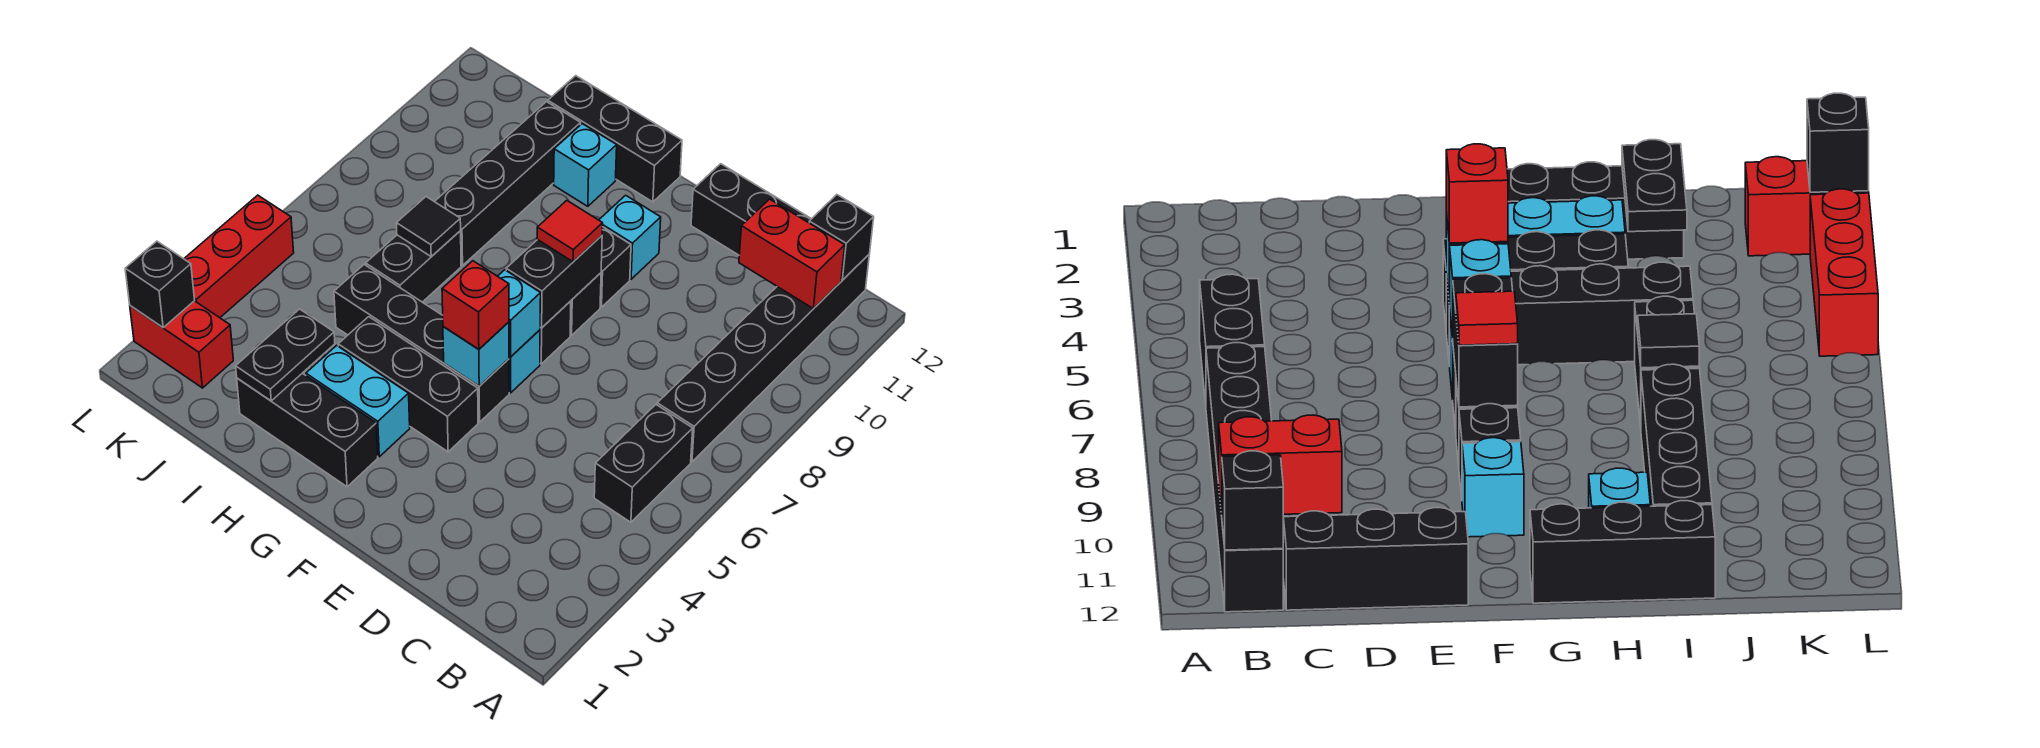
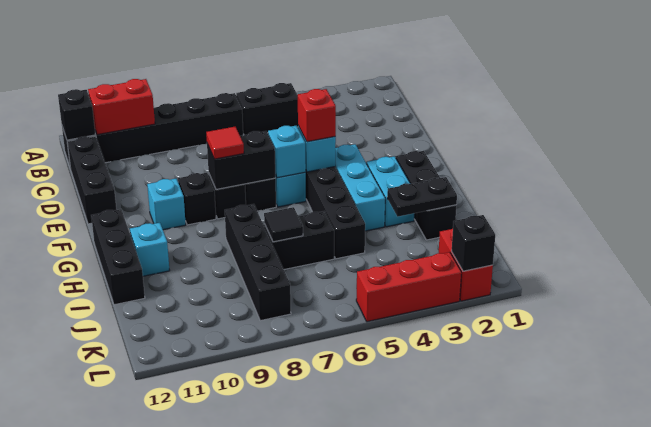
red 1x2 brick [739,199,845,308] -> red 1x2 brick turned to [88,79,155,135]
black 1x3 brick [338,317,478,452] -> cyan 1x3 brick [335,144,385,231]
black 1x4 brick [435,102,581,265] -> black 1x4 brick turned to [225,204,291,321]

